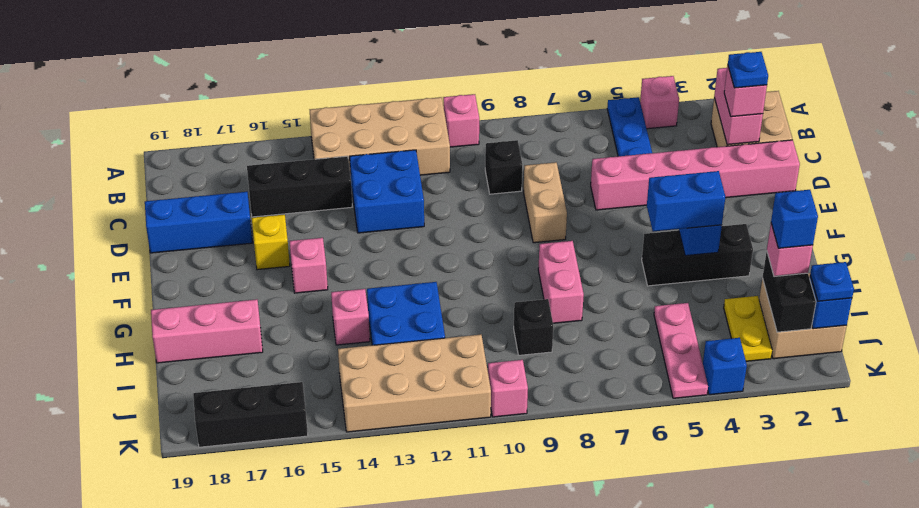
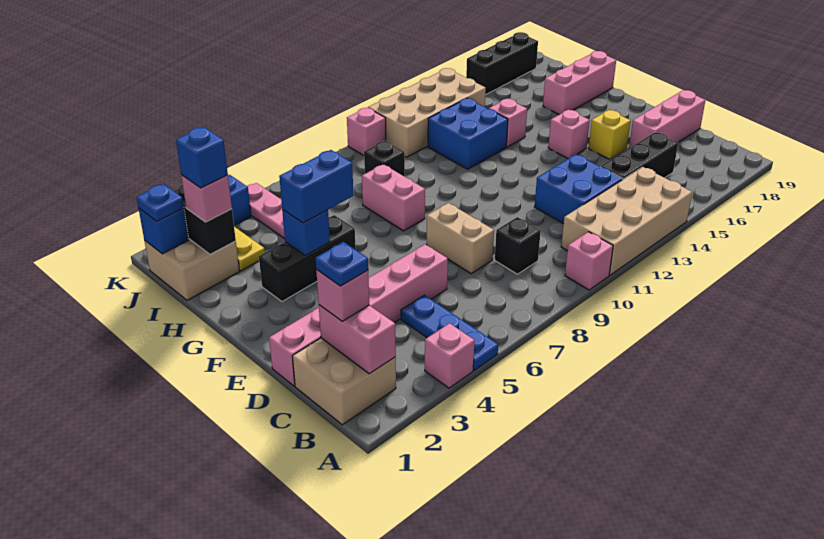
blue 1x3 brick [145,192,253,253] -> pink 1x3 brick [629,90,705,148]

